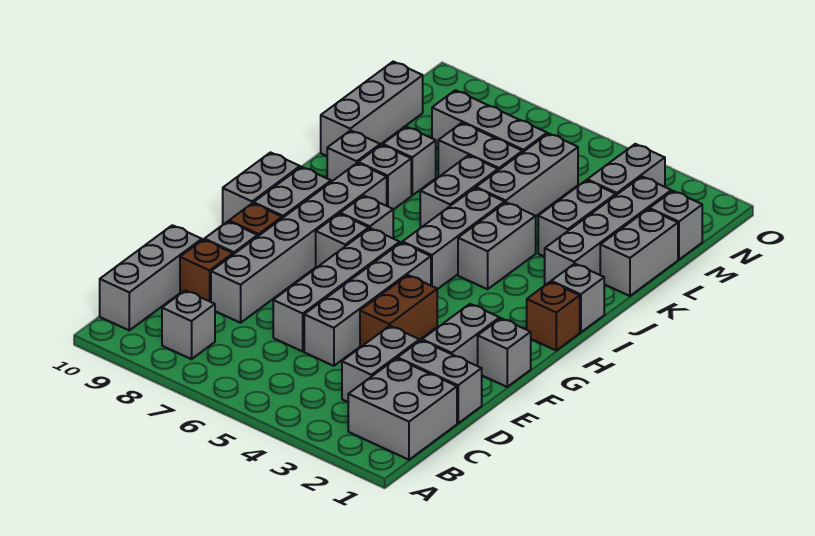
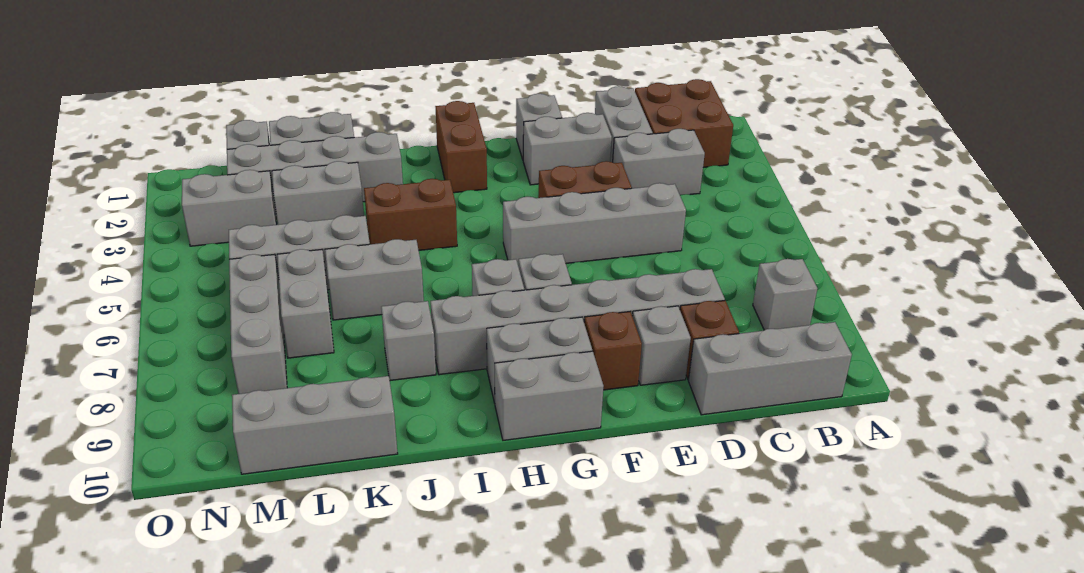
grey 2x2 brick [348,358,457,460] -> brown 2x2 brick [635,79,733,167]
grey 1x4 brick [273,228,400,351] -> none
brown 1x1 brick [527,282,580,350] -> brown 1x2 brick [435,101,487,193]
grey 1x3 brick [402,188,505,289] -> none
grey 1x1 brick [551,264,604,332] -> none
grey 1x2 brick [458,202,536,289] -> brown 1x2 brick [364,179,457,250]
grey 1x1 brick [327,130,380,182] -> none
grey 1x1 brick [383,127,436,195] -> none

